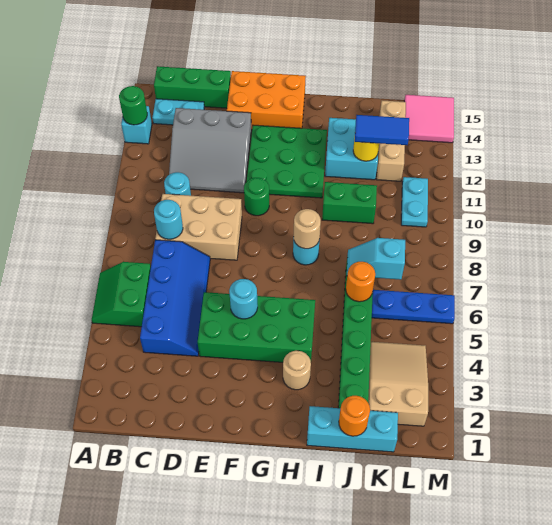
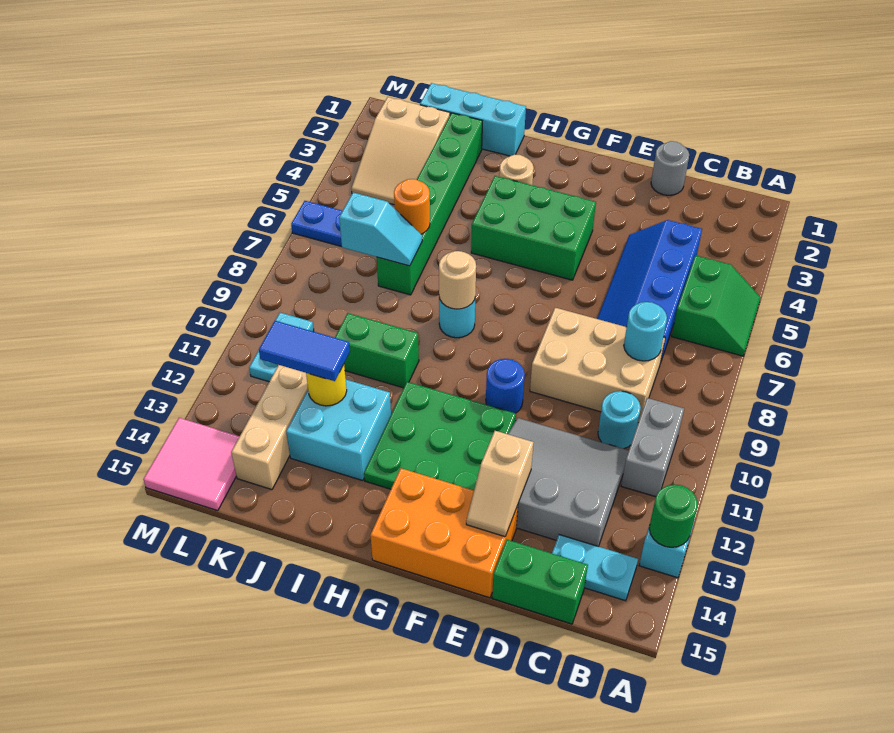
none -> grey 1x2 brick [621,398,684,497]
green 1x3 brick [154,66,231,108] -> green 1x2 brick [492,540,588,624]
none -> grey 1x1 round brick [651,141,689,195]
green 2x4 brick [198,292,315,362] -> green 2x3 brick [471,176,596,280]
none -> tan 1x2 slope [466,431,534,537]
cyan 1x1 round brick [229,279,258,319] -> none
green 1x1 round brick [244,178,269,216] -> blue 1x1 round brick [486,359,525,413]
orange 1x1 round brick [339,396,370,436] -> none

